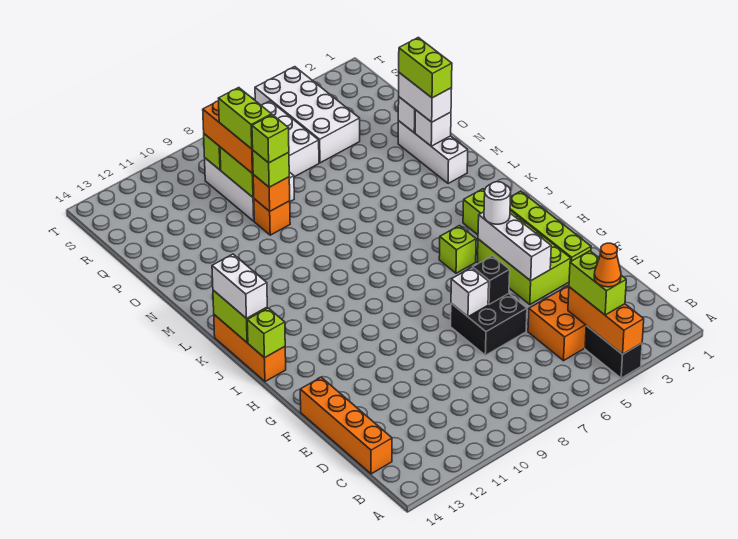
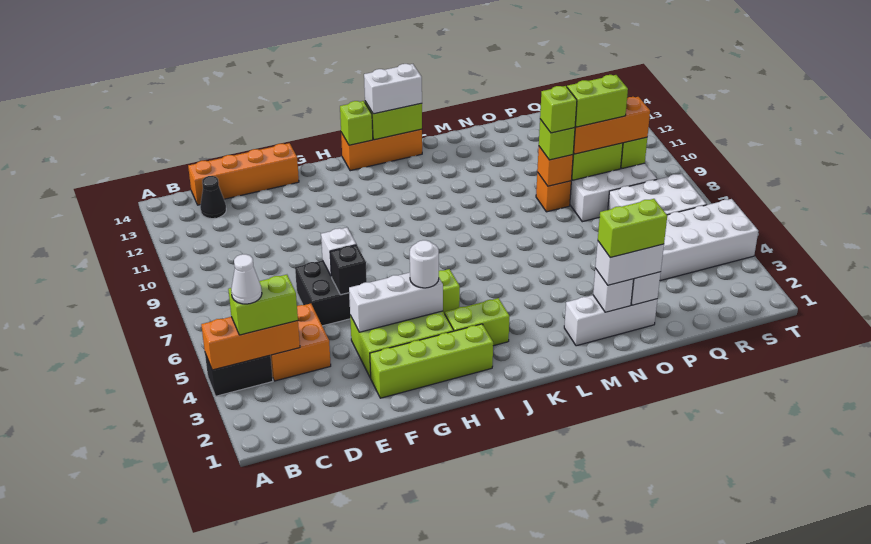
orange 1x1 cone [594,243,621,287] -> white 1x1 cone [231,254,262,304]
none -> black 1x1 cone [200,176,226,219]

